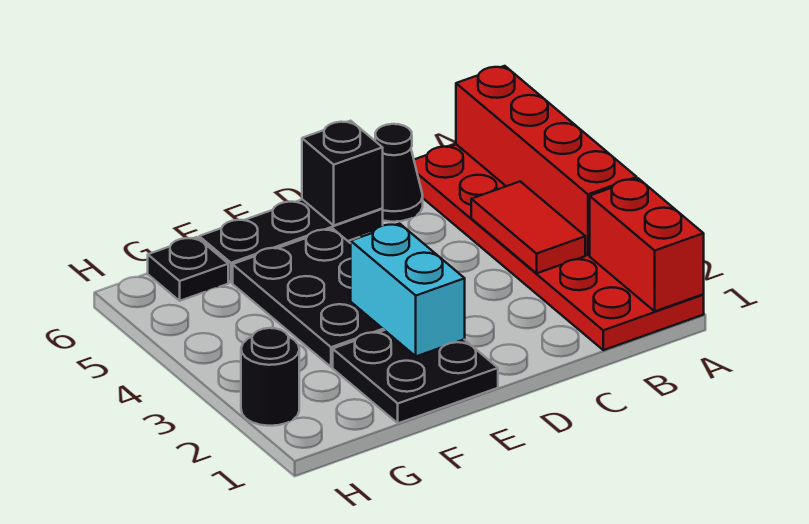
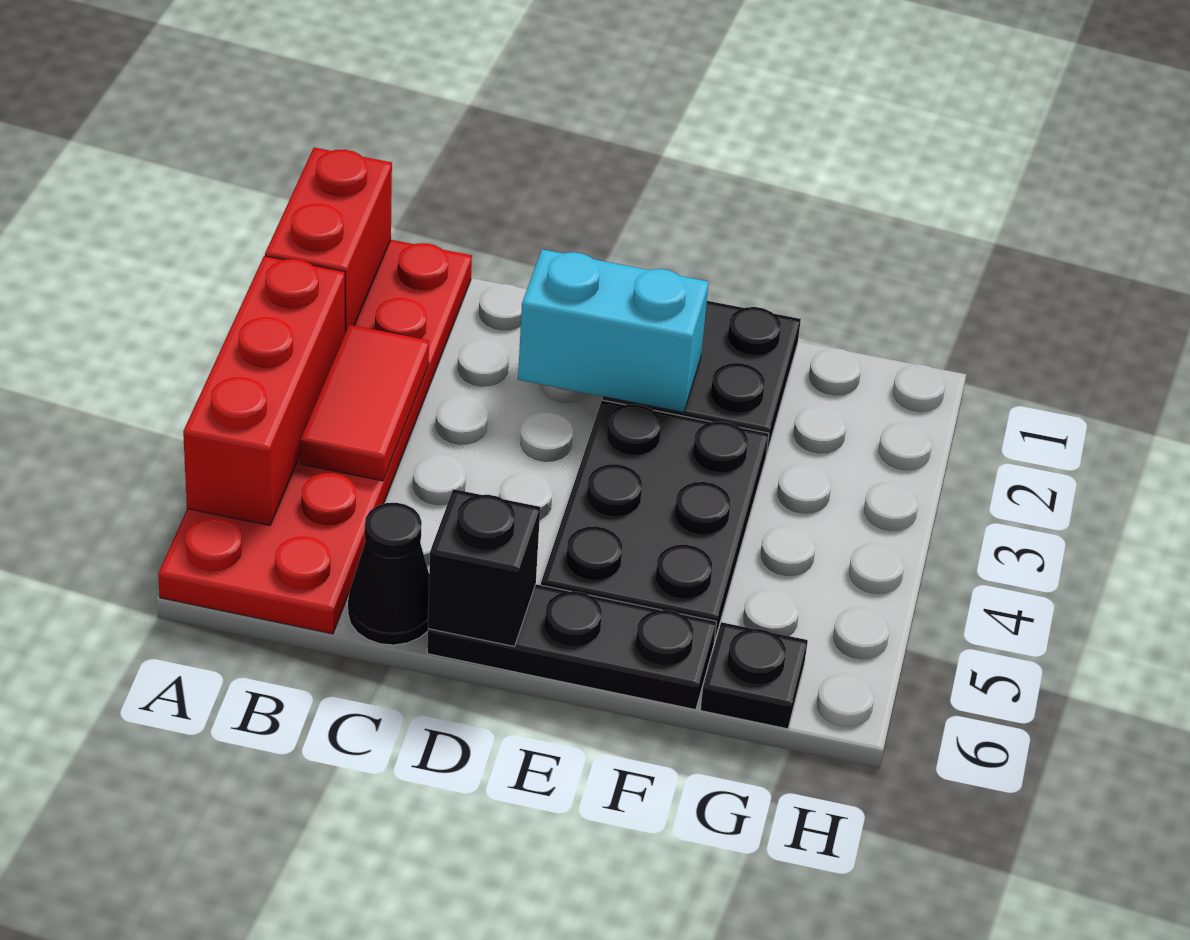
red 1x4 brick [456,66,637,255] -> red 1x3 brick [183,256,345,526]
cyan 1x2 brick [351,223,465,356] -> cyan 1x2 brick turned to [518,249,709,413]
black 1x1 round brick [241,328,299,426] -> none

